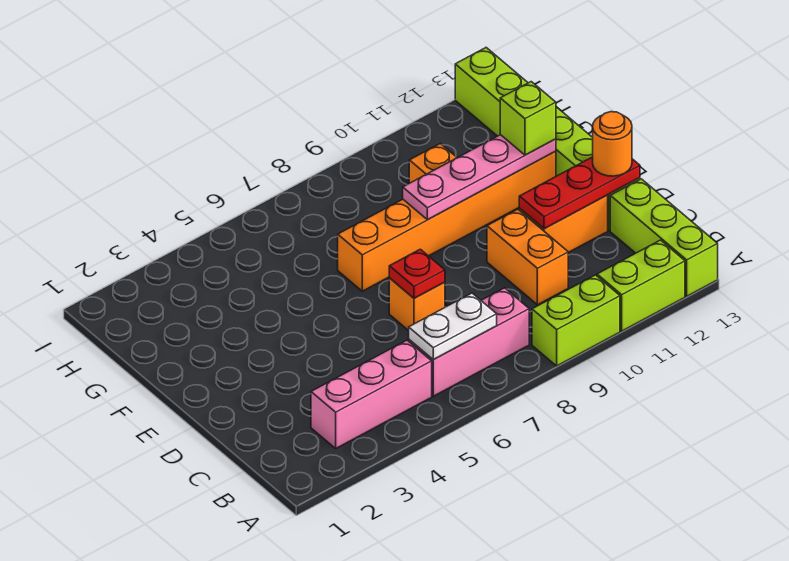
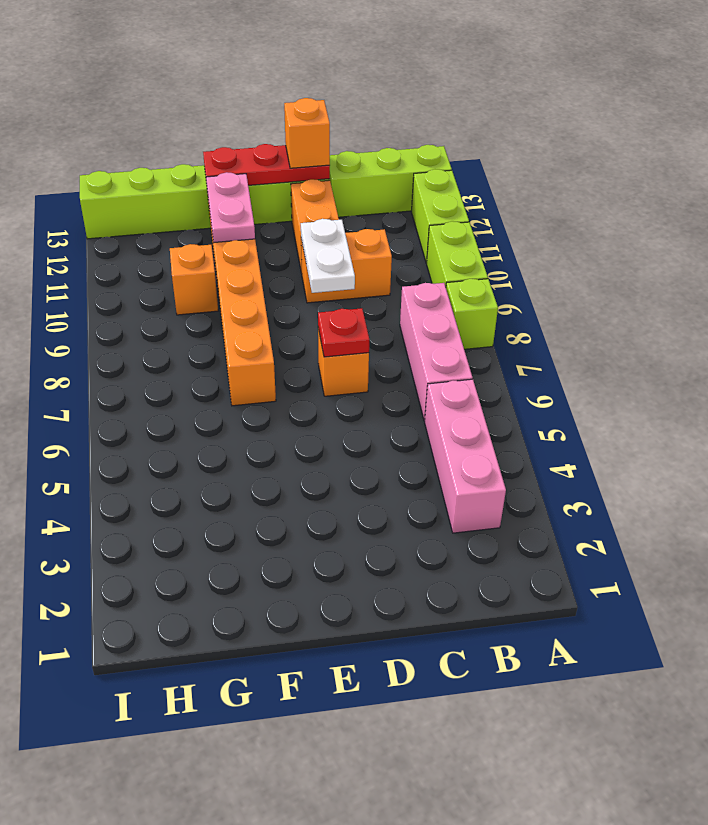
white 1x2 plate [409,293,497,360] -> white 1x2 plate moved to [301,219,355,293]
red 1x3 plate [519,157,640,229] -> red 1x3 plate turned to [203,144,330,185]
orange 1x1 round brick [593,112,632,176] -> orange 1x1 brick [284,98,330,168]
pink 1x4 plate [403,135,556,220] -> pink 1x2 plate [206,172,255,243]
lime 1x1 brick [500,82,556,155] -> lime 1x1 brick moved to [446,279,498,349]

